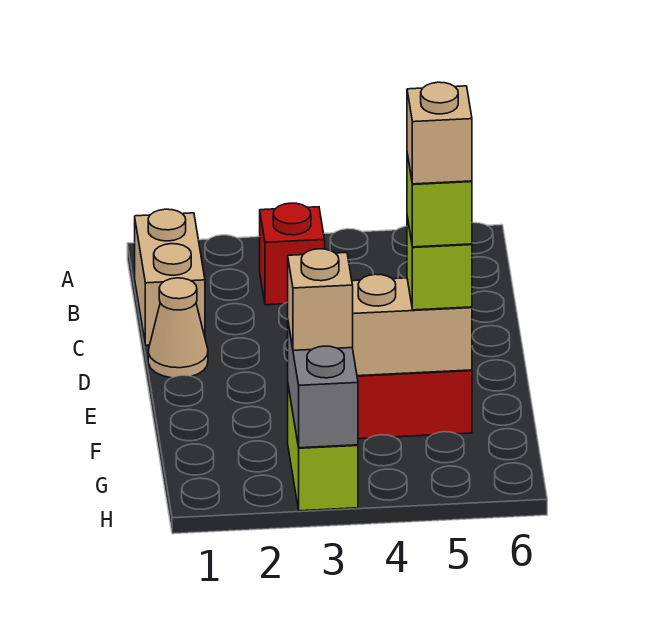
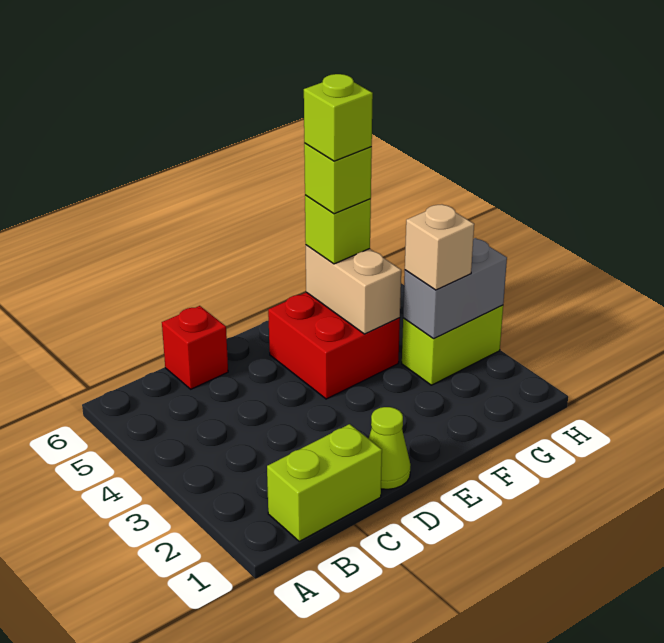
tan 1x2 brick [135,209,205,345] -> lime 1x2 brick [267,424,382,541]
red 1x1 brick [260,203,325,305] -> red 1x1 brick moved to [162,306,228,389]
tan 1x1 cone [148,278,208,378] -> lime 1x1 cone [369,407,411,489]
tan 1x1 brick [407,82,472,184] -> lime 1x1 brick [304,74,373,161]

